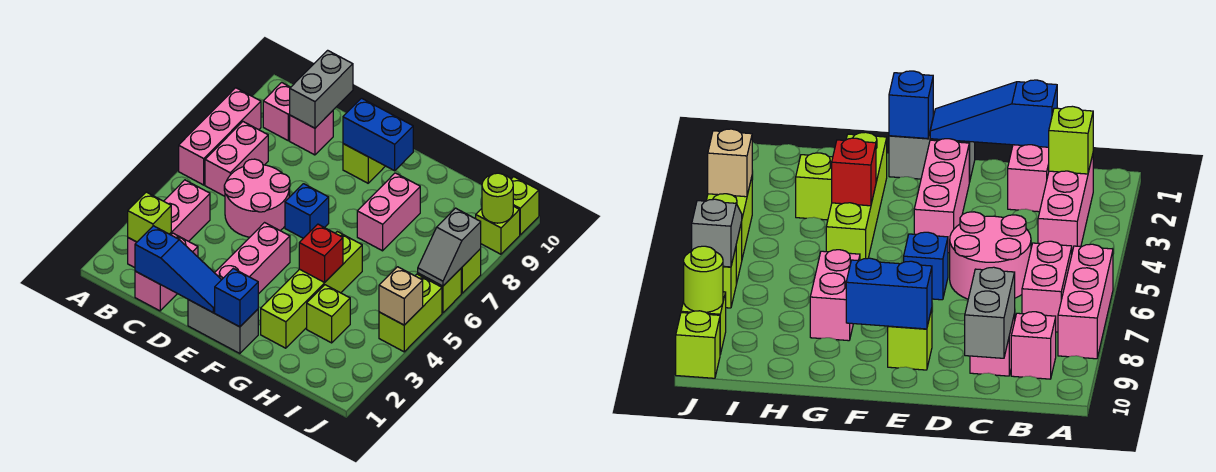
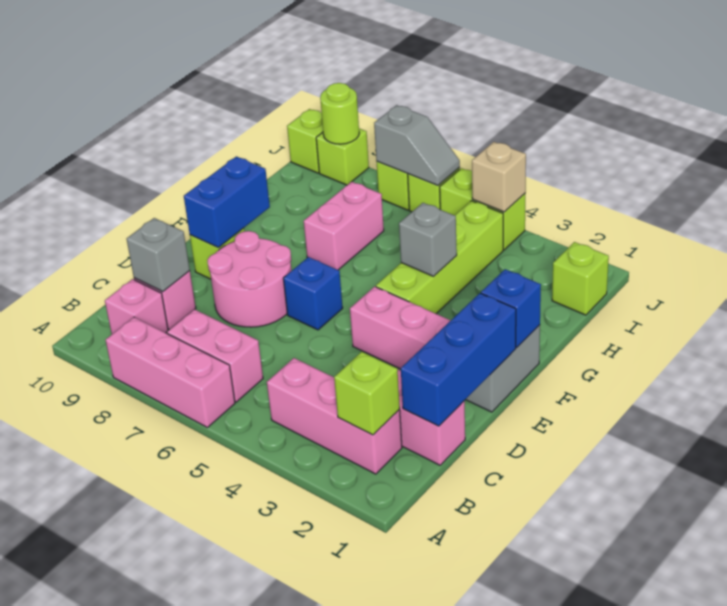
blue 1x3 slope [135,226,221,312] -> blue 1x3 brick [401,293,516,426]
pink 2x2 round brick [224,159,290,237] -> pink 2x2 round brick moved to [208,231,292,327]
grey 1x2 brick [290,50,353,128] -> grey 1x1 brick [127,218,190,292]
lime 1x4 brick [261,232,362,348] -> lime 1x4 brick turned to [376,201,503,314]
red 1x1 brick [299,224,343,282] -> grey 1x1 brick [399,203,457,276]
pink 1x2 brick [357,173,420,251] -> pink 1x2 brick turned to [304,182,384,270]
lime 1x1 brick [307,285,350,343] -> lime 1x1 brick moved to [552,242,609,315]

